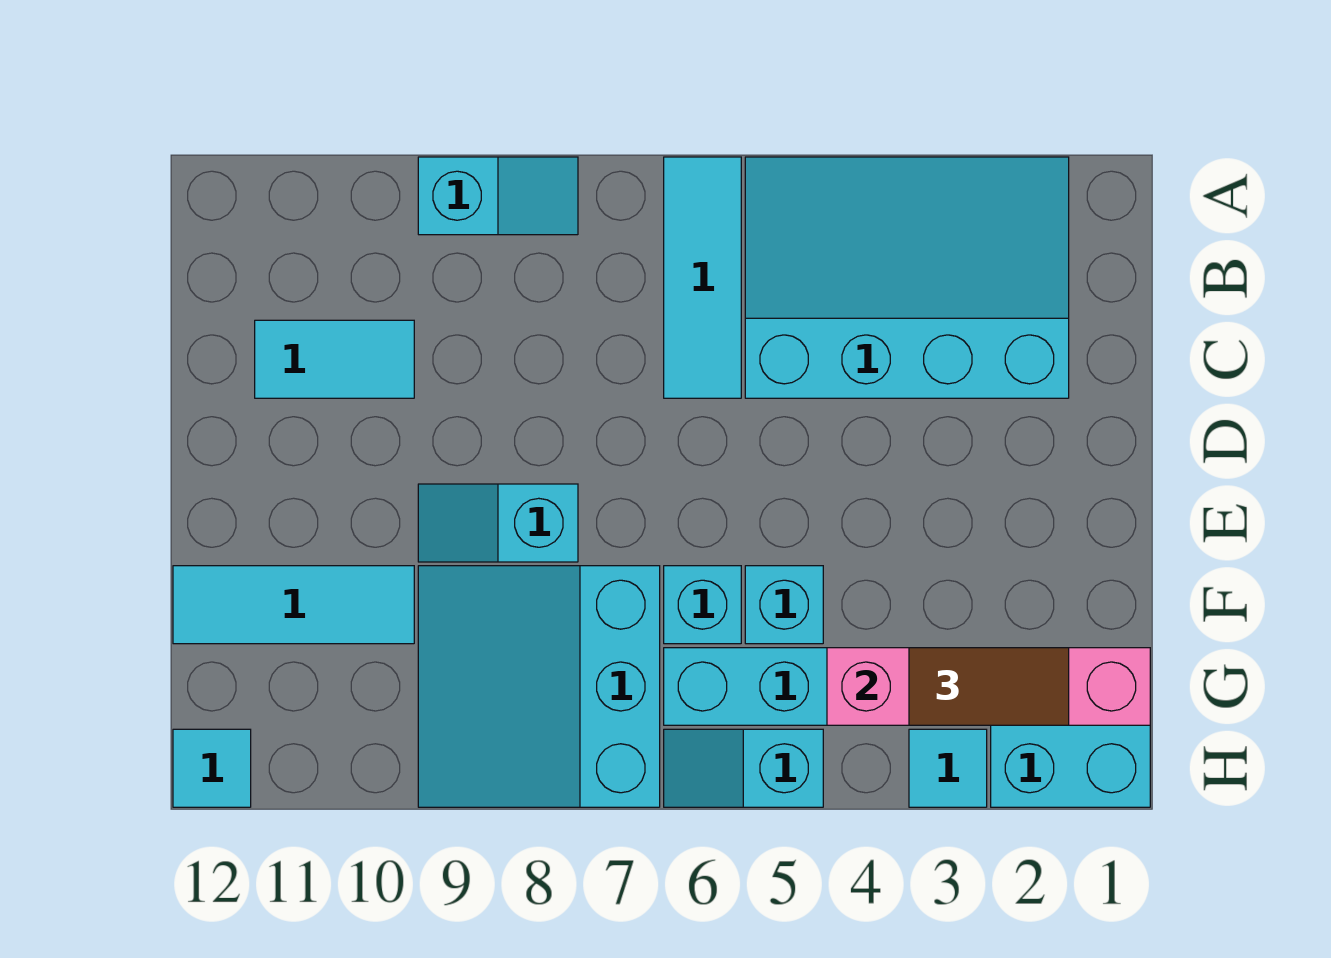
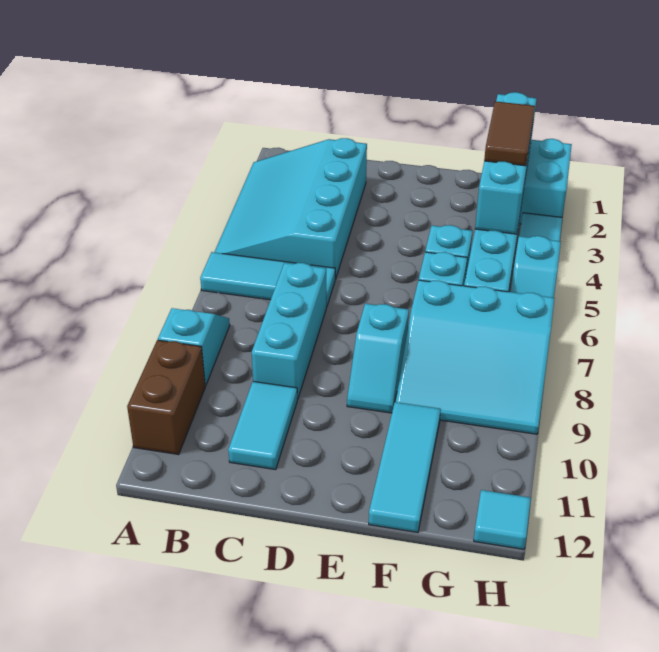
none -> brown 1x2 brick [127,340,205,455]
none -> cyan 1x3 brick [252,263,326,399]
pink 1x4 brick [827,648,1150,725] -> cyan 1x4 brick [475,92,536,234]

